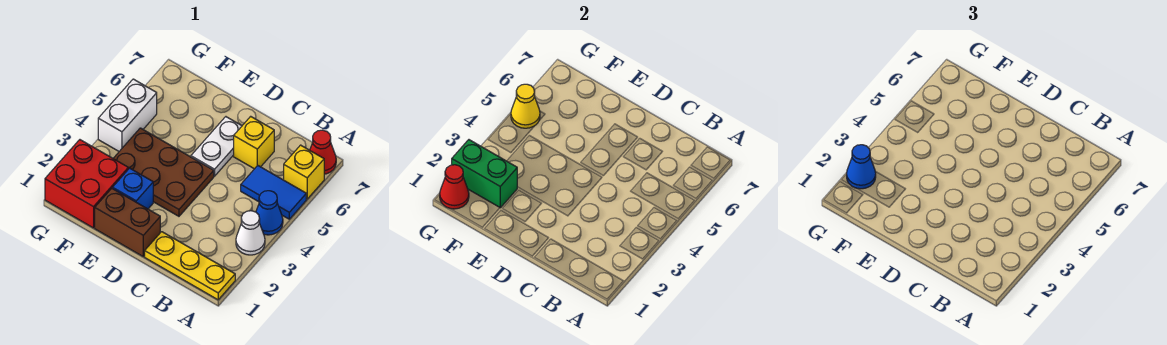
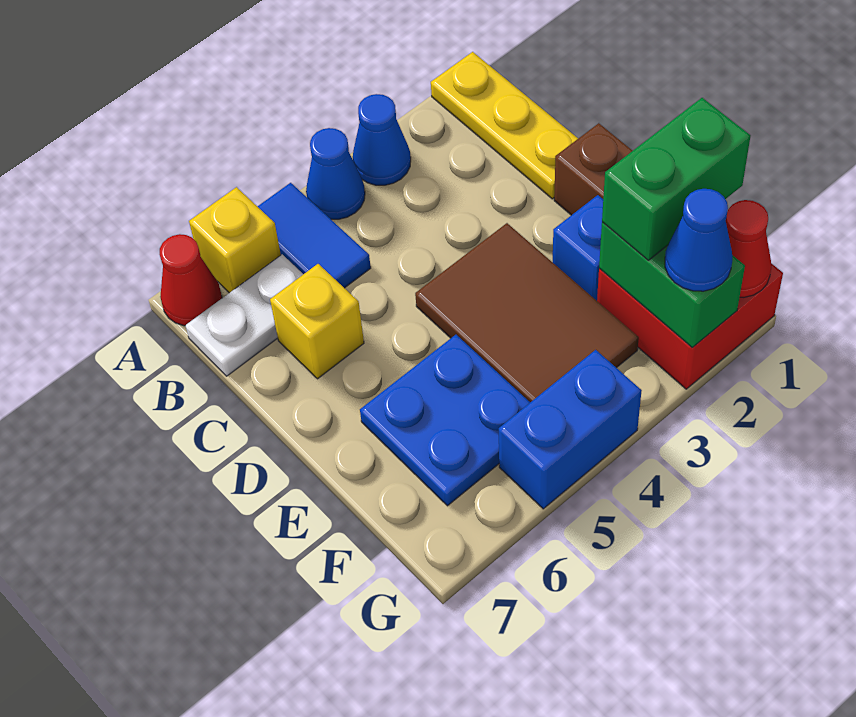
white 1x1 cone [236,211,265,255] -> blue 1x1 cone [353,94,411,185]
brown 2x3 plate [113,128,214,216] -> brown 2x3 tile [415,223,639,402]
white 1x2 plate [191,117,242,176] -> white 1x2 plate moved to [185,254,303,376]
none -> blue 2x2 plate [360,335,530,506]
none -> green 1x2 brick [602,98,750,260]
white 1x2 brick [98,79,157,151] -> blue 1x2 brick [499,350,642,509]
yellow 1x1 cone [511,84,540,128] -> none

